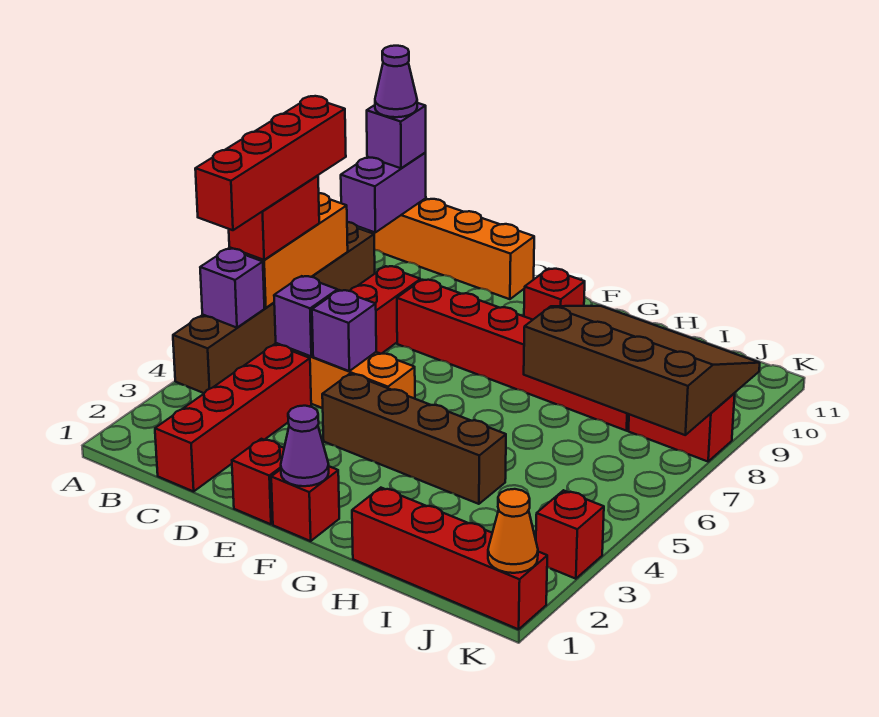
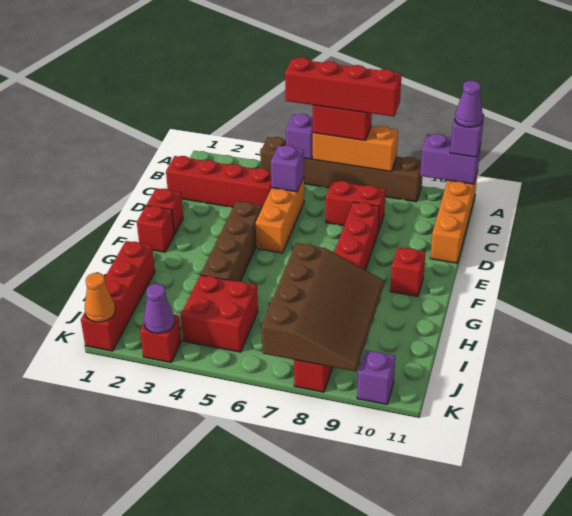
purple 1x1 brick [312,290,376,371] -> purple 1x1 brick moved to [357,350,395,404]
purple 1x1 cone [281,406,329,486] -> purple 1x1 cone moved to [144,284,175,333]
none -> red 2x2 brick [181,275,258,352]

